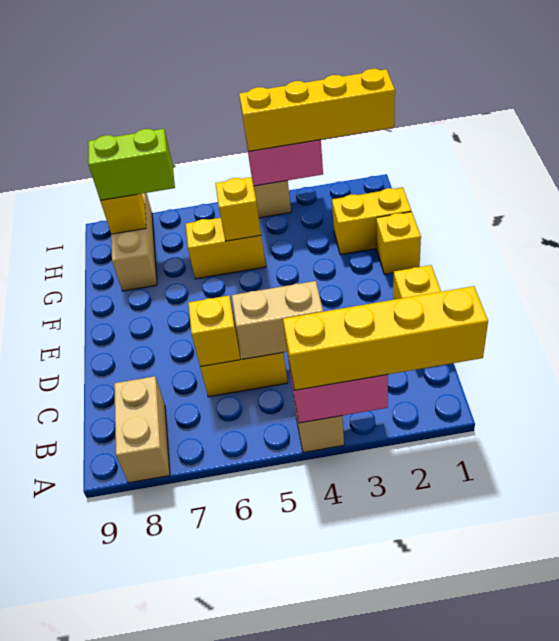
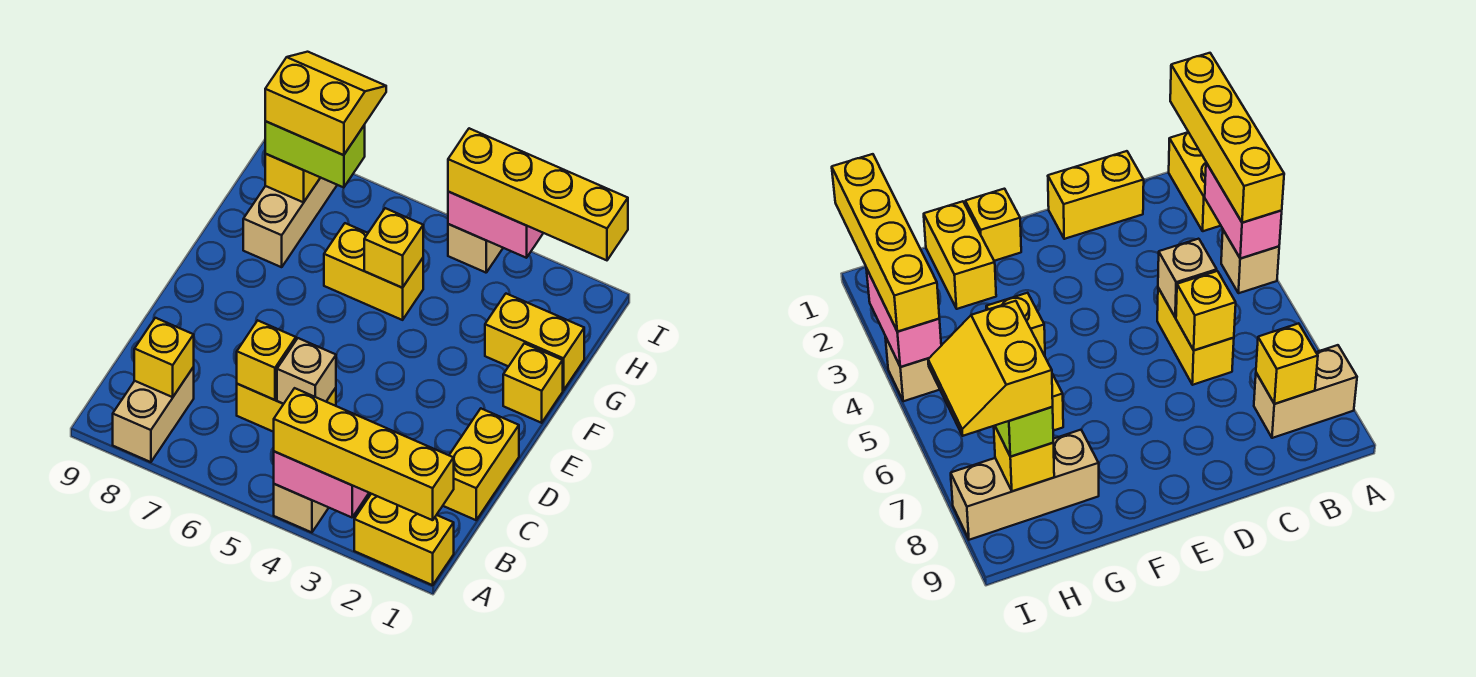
none -> yellow 1x2 brick [354,494,454,585]
none -> yellow 1x1 brick [134,318,194,397]
tan 1x2 brick [232,281,323,359] -> tan 1x1 brick [277,338,336,404]
none -> yellow 2x2 slope [265,52,386,155]

